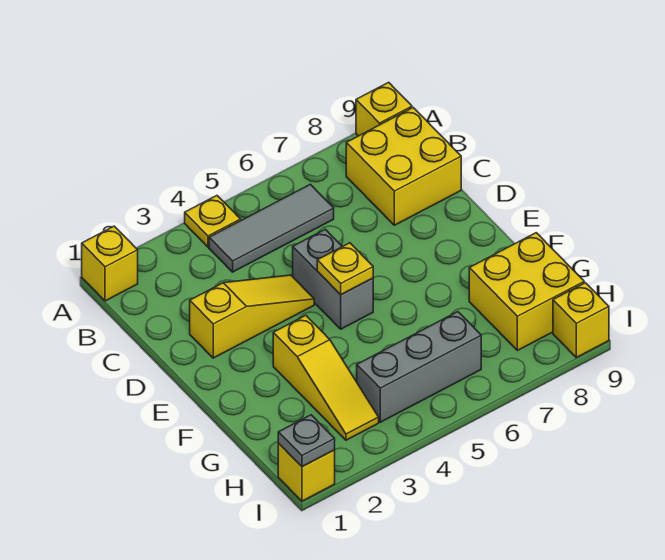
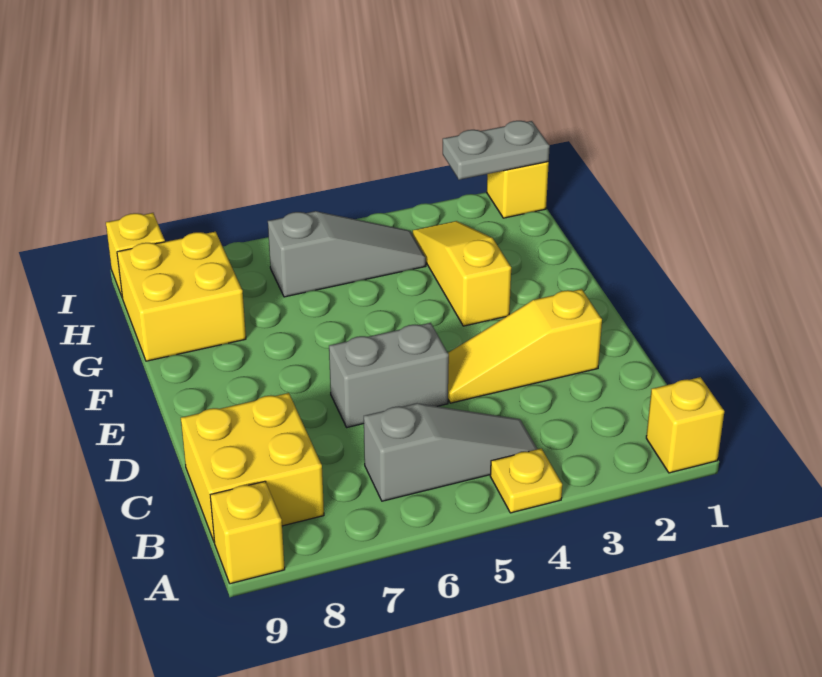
grey 1x3 tile [209,184,334,272] -> grey 1x3 slope [364,403,537,501]
grey 1x2 brick [293,229,373,329] -> grey 1x2 brick turned to [329,323,449,427]
yellow 1x1 plate [317,243,373,295] -> none
grey 1x3 brick [357,312,481,422] -> grey 1x3 slope [268,211,426,297]
grey 1x1 plate [278,415,335,467] -> grey 1x2 plate [443,121,550,180]

